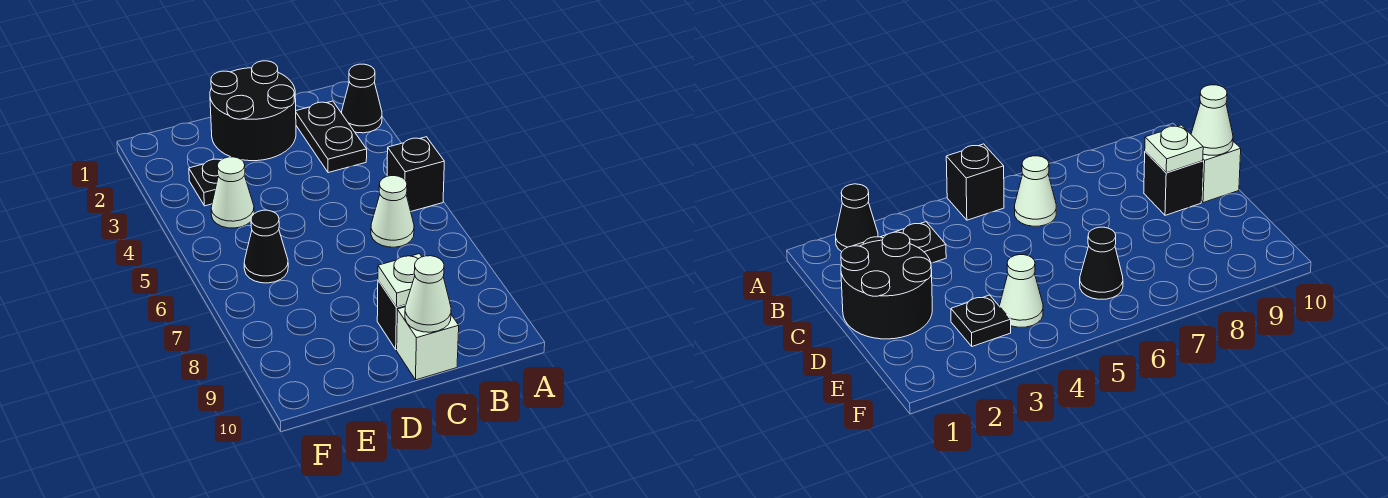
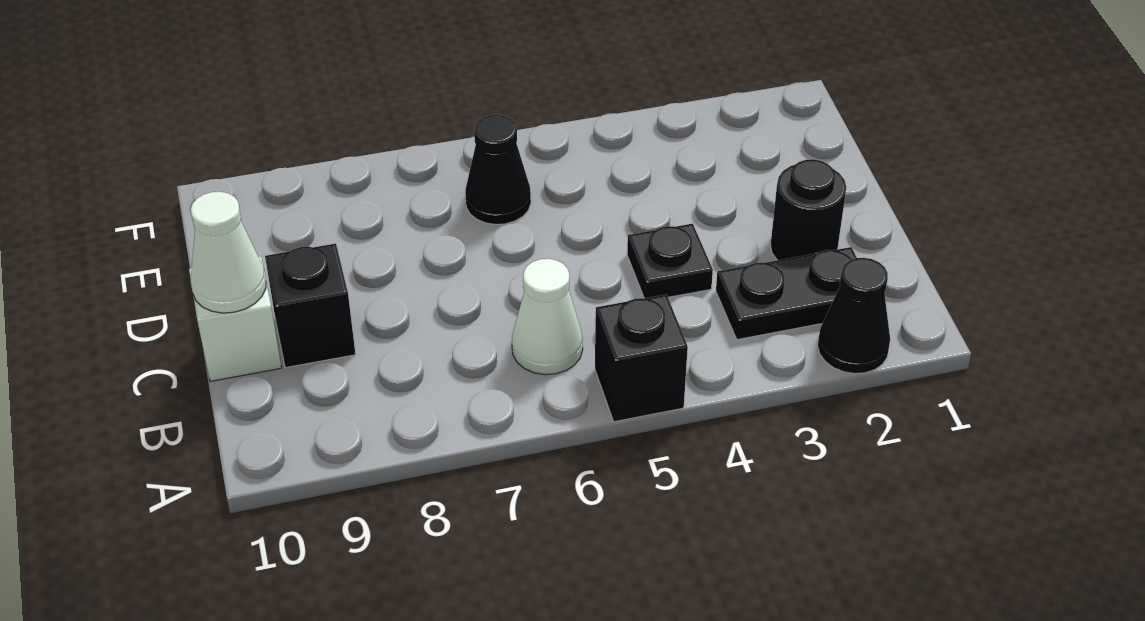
black 2x2 round brick [210,61,296,161] -> black 1x1 round brick [770,159,846,260]
white 1x1 plate [378,254,422,307] -> none
black 1x1 plate [189,159,222,206] -> black 1x1 plate moved to [627,224,713,298]
white 1x1 cone [211,157,254,228] -> none

